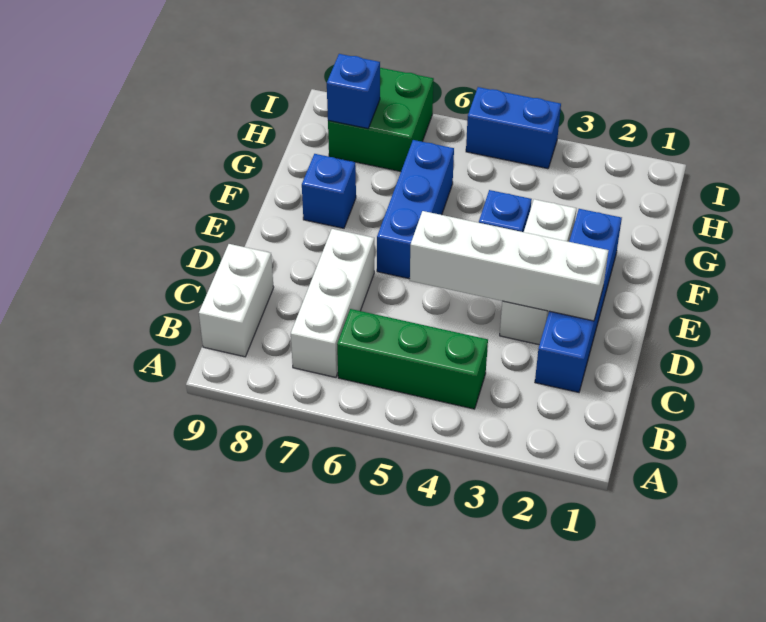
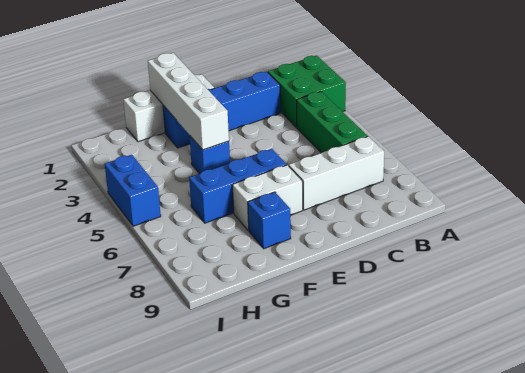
white 1x2 brick [199,244,274,357] -> white 1x2 brick moved to [232,165,303,231]
white 1x4 brick [410,211,609,321] -> white 1x4 brick moved to [148,53,229,150]
white 1x3 brick [500,199,577,345] -> white 1x3 brick moved to [123,74,214,142]
green 2x2 brick [328,68,434,171] -> green 2x2 brick moved to [268,55,346,127]
blue 1x1 brick [327,54,380,128] -> none

